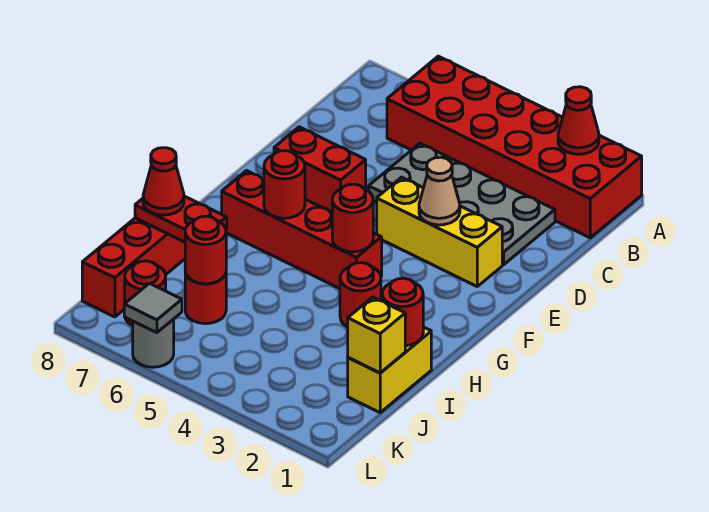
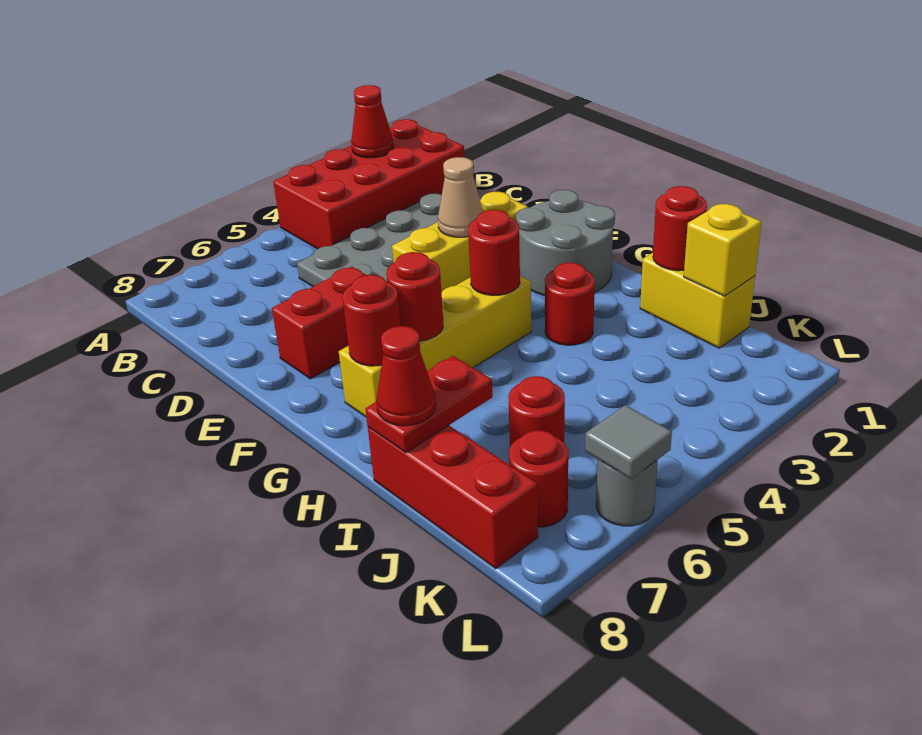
red 2x6 brick [387,56,642,238] -> red 2x4 brick [273,119,465,249]
none -> grey 2x2 round brick [516,190,615,296]
red 1x4 brick [222,171,382,289] -> yellow 1x4 brick [339,276,531,417]
red 1x1 round brick [185,216,226,284] -> red 1x1 round brick moved to [343,275,401,366]

